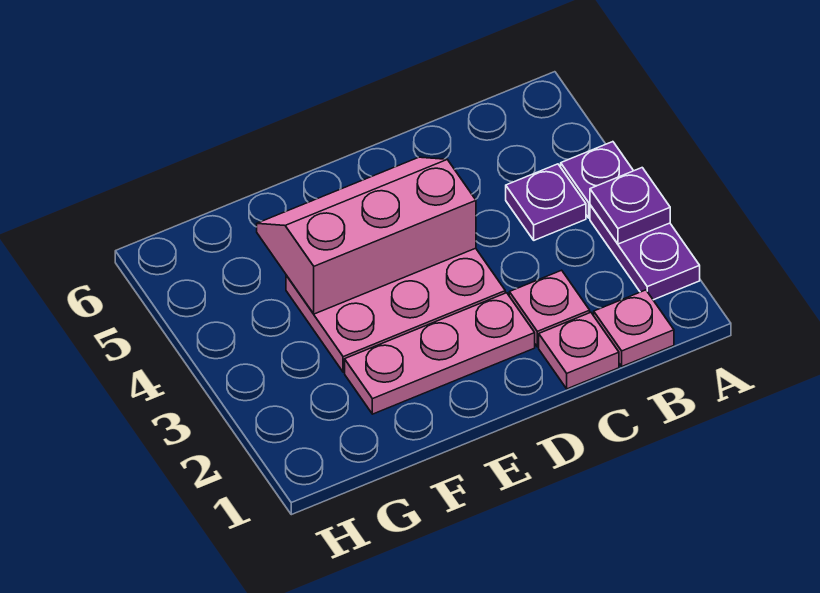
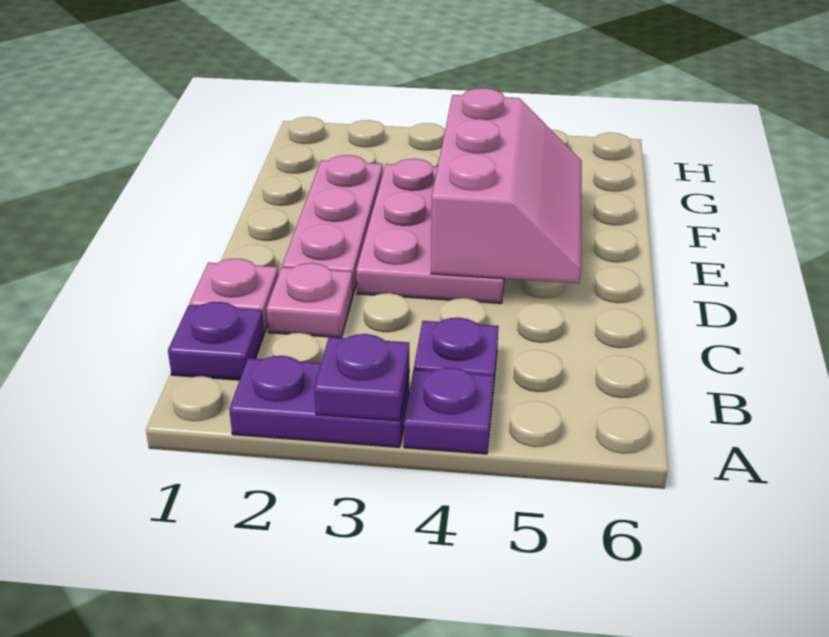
pink 1x1 plate [594,290,674,366] -> purple 1x1 plate [168,302,264,380]

